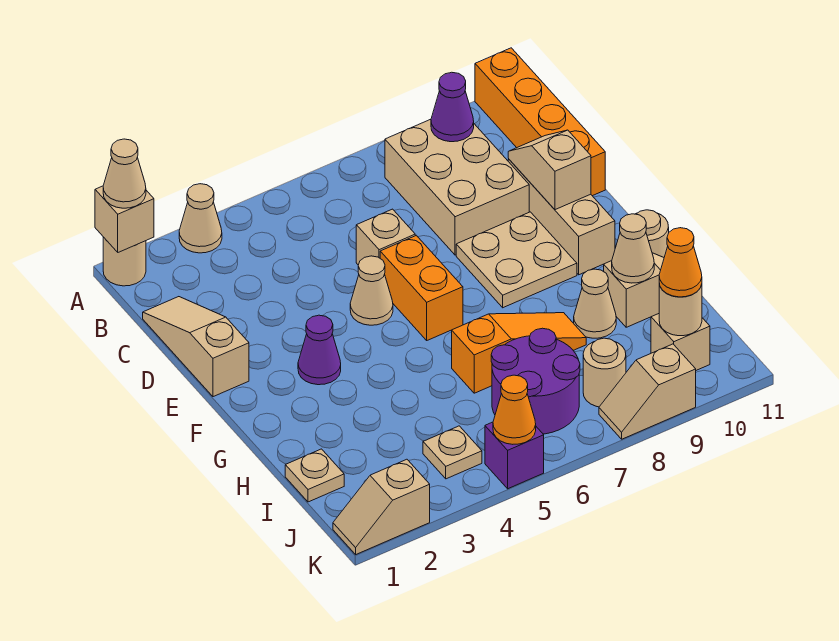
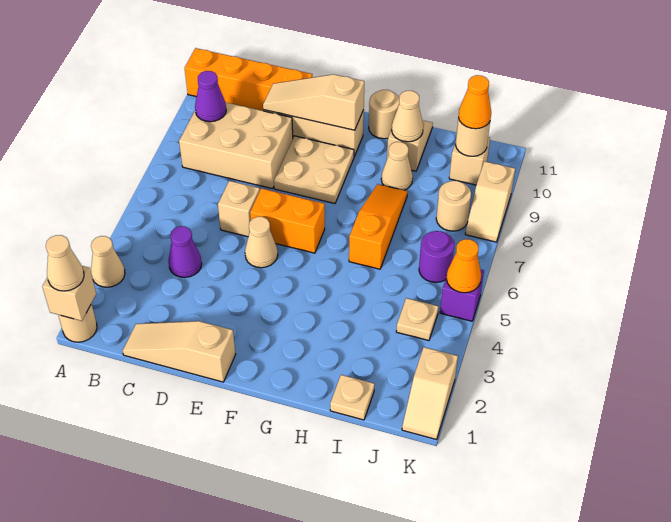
tan 1x2 slope [508,130,591,210] -> tan 1x3 slope [263,74,364,130]
purple 1x1 cone [298,315,341,385] -> purple 1x1 cone moved to [168,226,202,277]
purple 2x2 round brick [491,328,580,434] -> purple 1x1 round brick [419,231,454,282]

